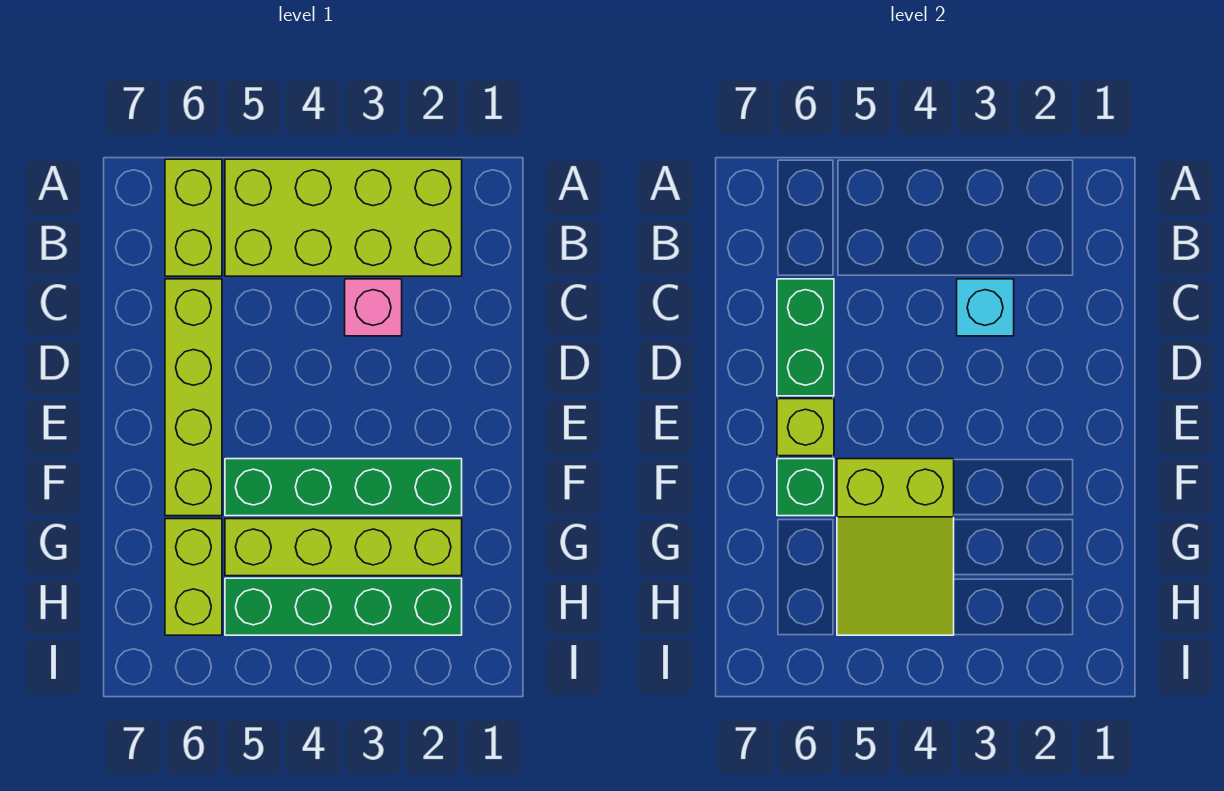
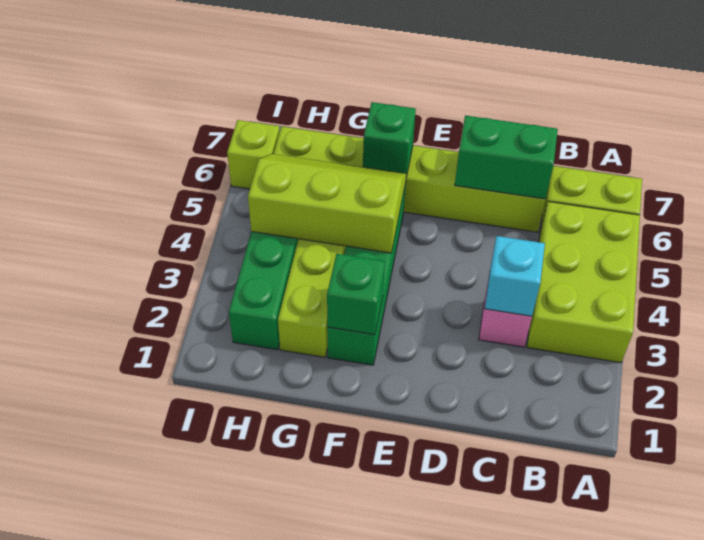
lime 2x4 brick [225,159,462,276] -> lime 2x3 brick [527,202,640,363]
lime 1x1 brick [777,399,834,456] -> lime 1x1 brick moved to [227,120,280,189]
none -> green 1x1 brick [327,254,385,335]
lime 2x3 slope [837,459,954,635] -> lime 2x3 slope turned to [248,154,406,253]

